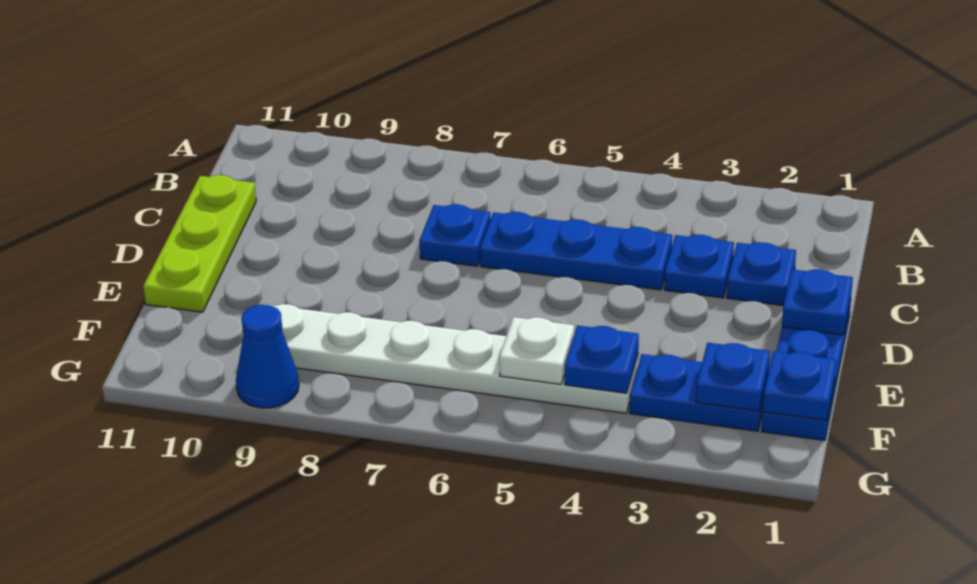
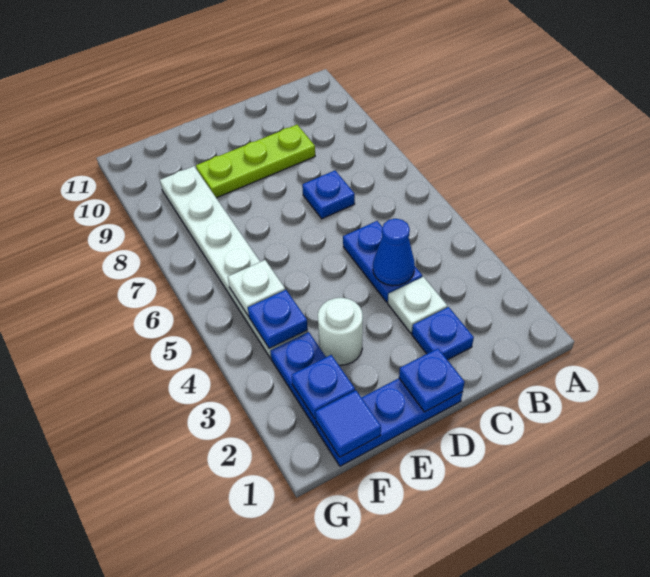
blue 1x1 plate [664,235,734,298] -> white 1x1 plate [388,277,447,333]
blue 1x3 plate [480,212,672,290] -> blue 1x2 plate [343,221,422,302]
lime 1x3 plate [143,175,256,312] -> lime 1x3 plate moved to [196,125,315,198]
none -> white 1x1 round brick [318,298,363,365]
blue 1x1 plate [763,351,836,421] -> blue 1x1 tile [315,391,381,457]
blue 1x1 cone [236,305,299,408] -> blue 1x1 cone moved to [373,219,415,286]

